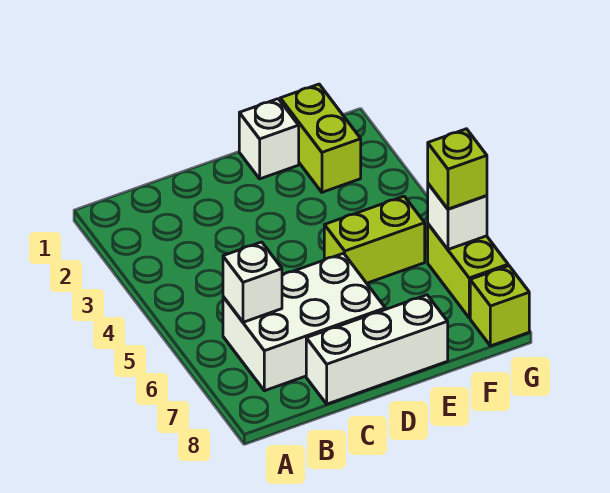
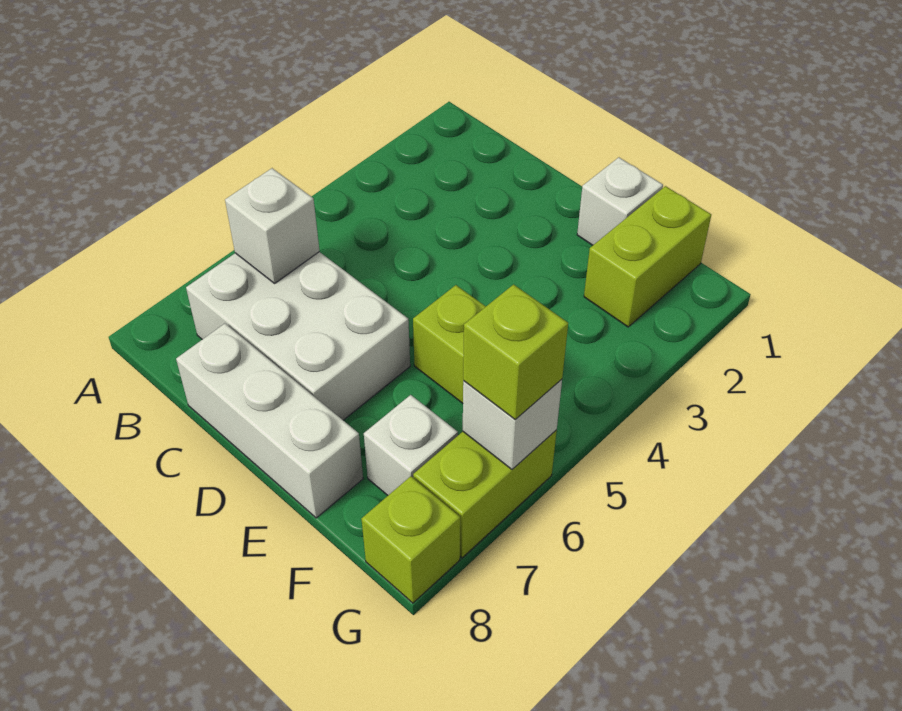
none -> white 1x1 brick [364,395,458,495]

